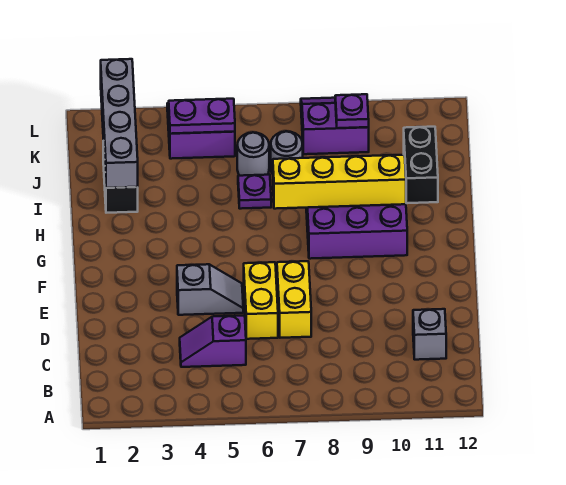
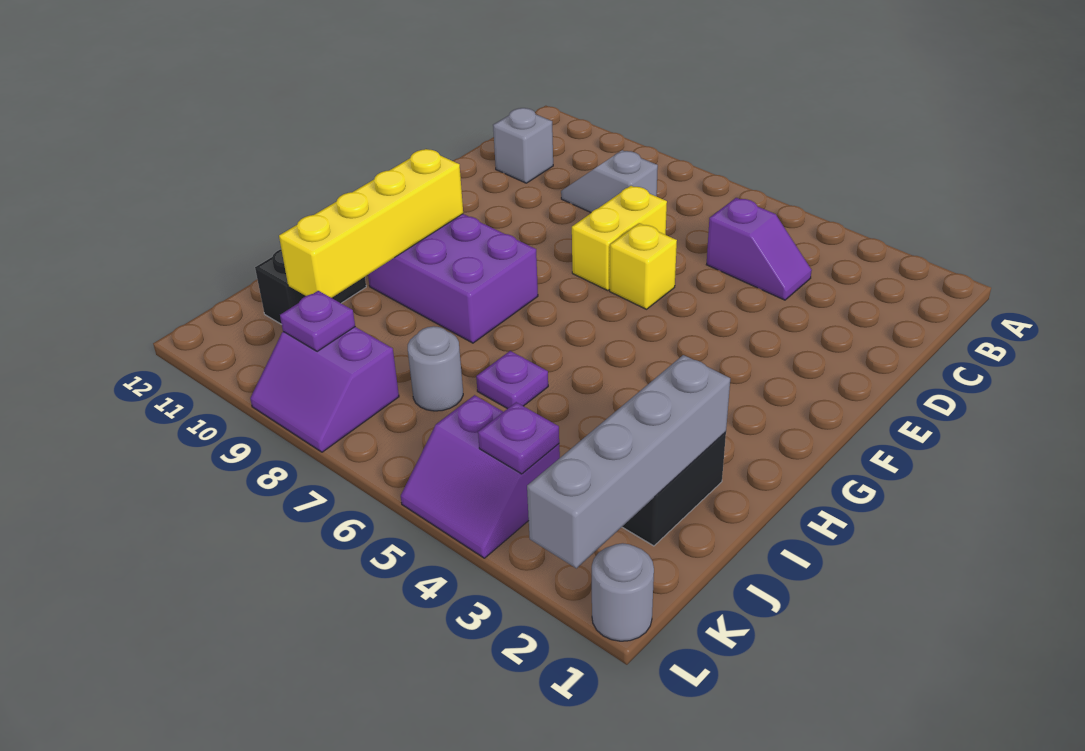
yellow 1x2 brick [244,262,278,339] -> yellow 1x1 brick [610,223,677,309]
grey 1x2 slope [177,264,243,315] -> grey 1x2 slope moved to [561,150,658,212]
yellow 1x4 brick [273,155,406,209] -> yellow 1x4 brick turned to [279,149,463,298]
grey 1x1 round brick [237,132,269,176] -> grey 1x1 round brick moved to [592,543,654,641]
purple 1x2 plate [169,99,235,134] -> purple 1x1 plate [478,402,559,474]

